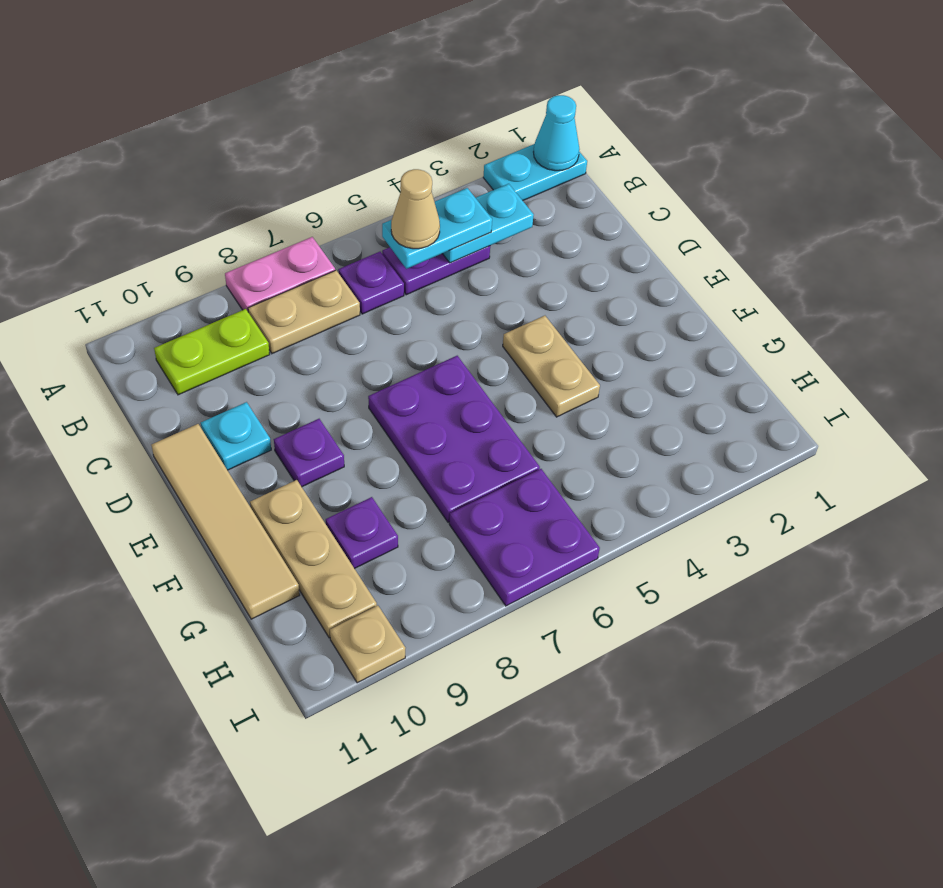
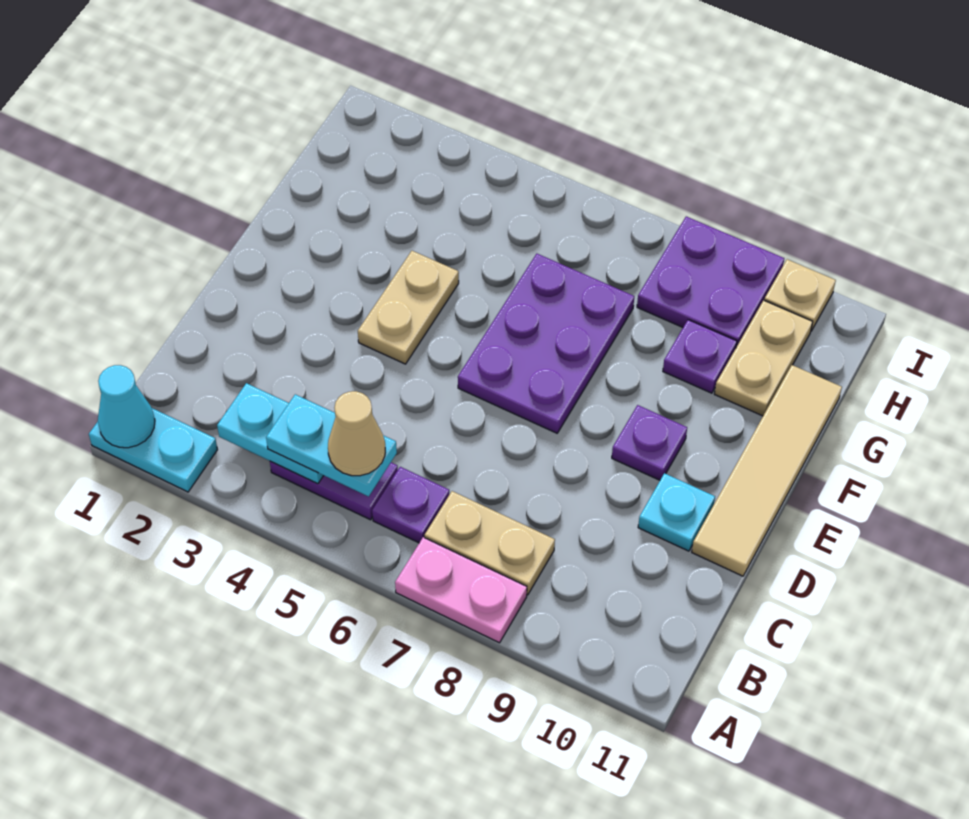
lime 1x2 plate [154,309,270,395] -> none
tan 1x3 plate [250,480,377,638] -> tan 1x2 plate [715,300,813,416]
purple 2x2 plate [449,469,600,606] -> purple 2x2 plate moved to [637,217,784,347]

